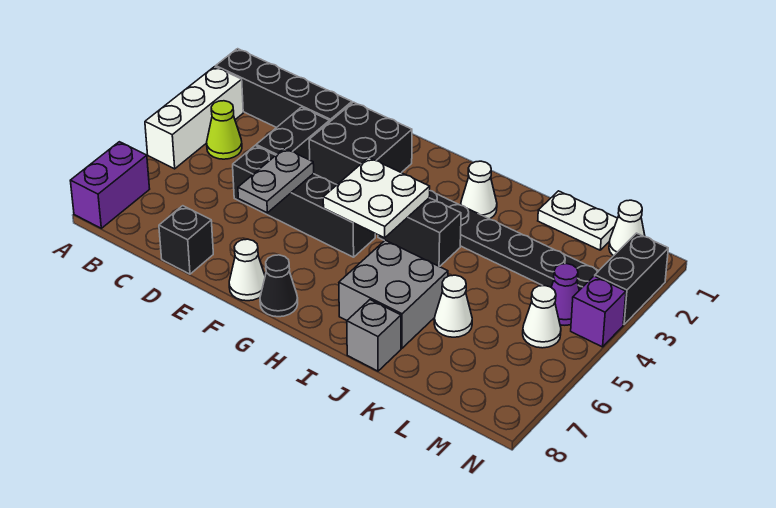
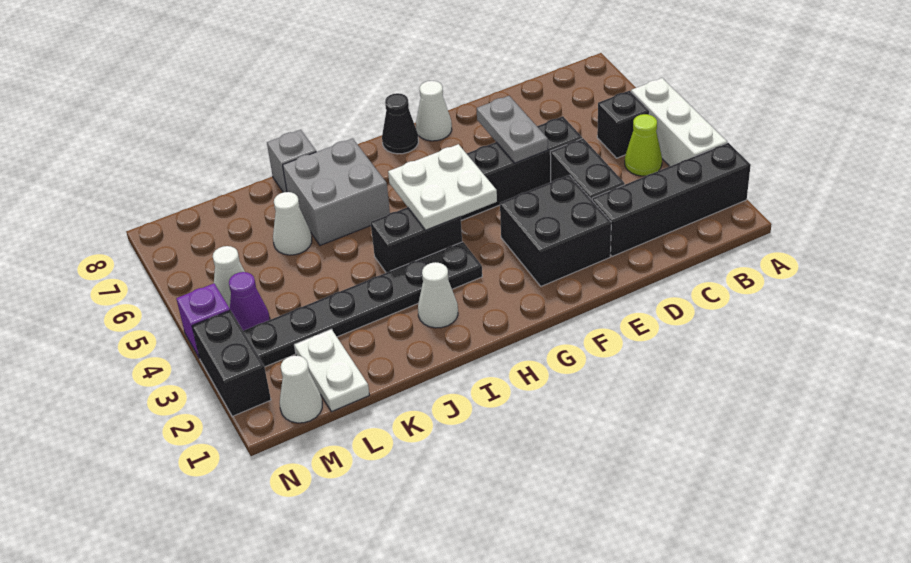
purple 1x2 brick [70,142,150,228] -> none
black 1x1 brick [159,206,213,274] -> black 1x1 brick moved to [597,91,650,158]
white 1x2 plate [538,191,618,250] -> white 1x2 plate turned to [294,329,369,412]

